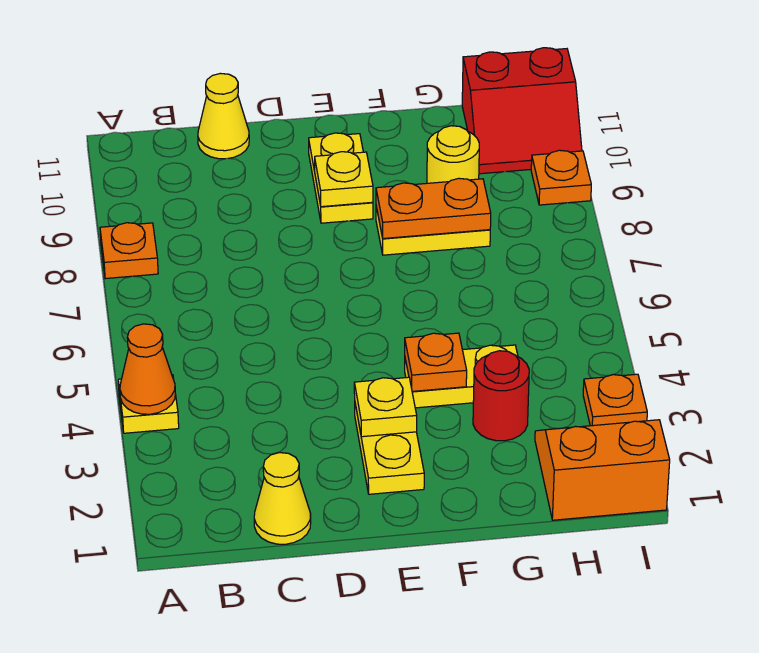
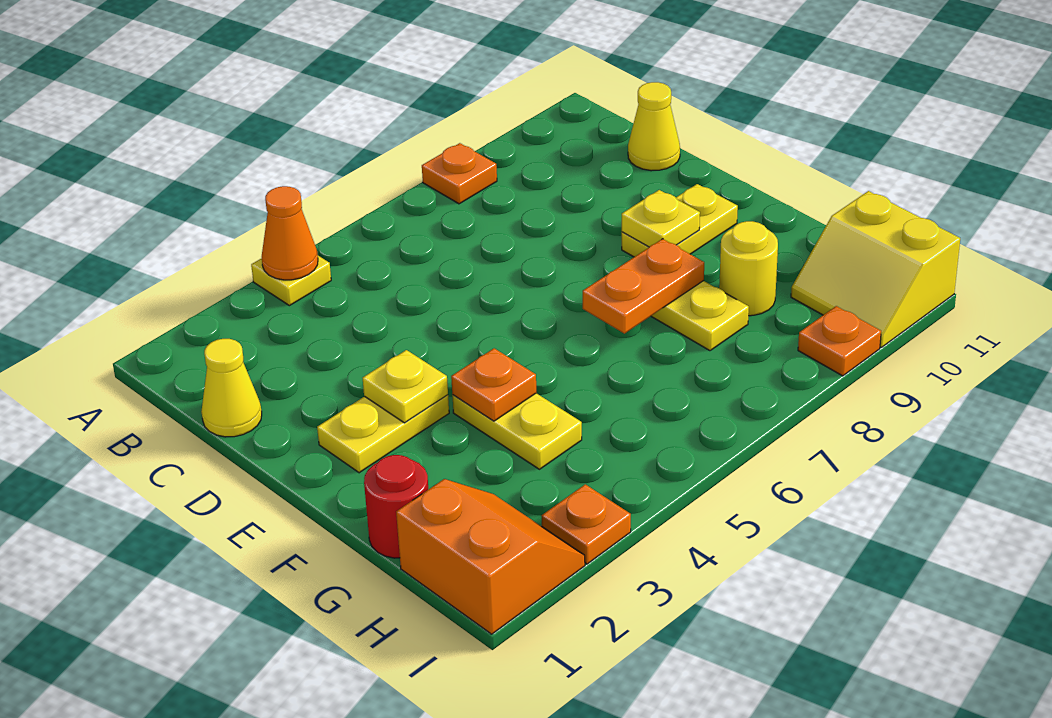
orange 1x2 plate [376,178,491,239] -> orange 1x2 plate turned to [583,239,704,334]
red 1x1 round brick [473,351,529,441] -> red 1x1 round brick moved to [364,455,428,558]
red 2x2 slope [462,48,582,174] -> yellow 2x2 slope [791,191,960,347]

